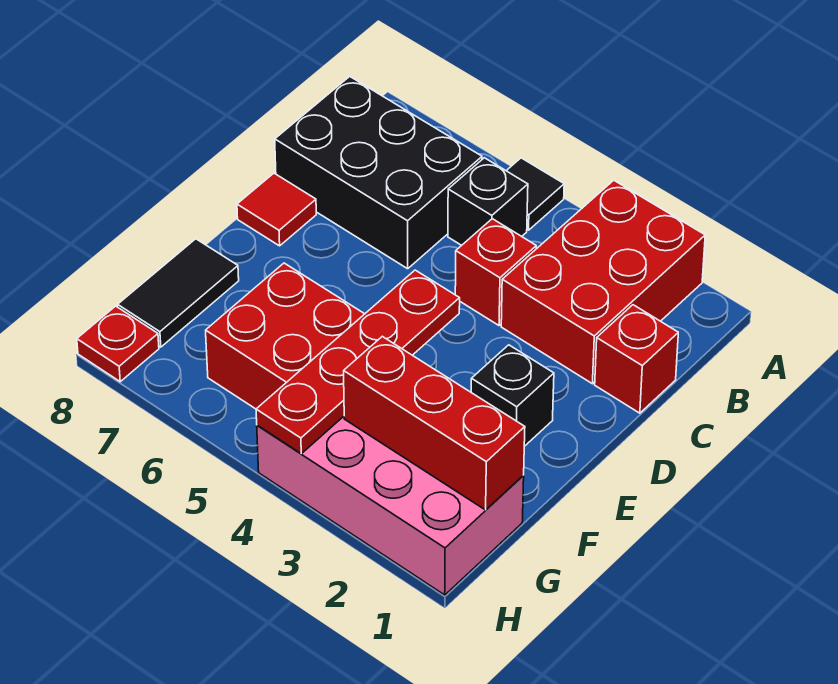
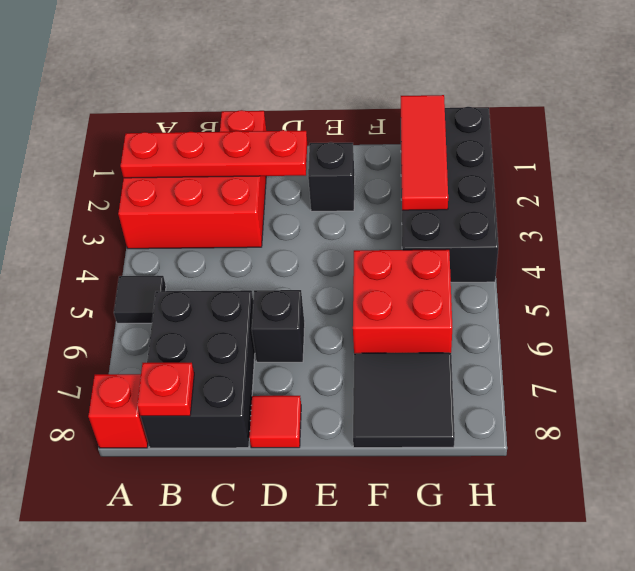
black 1x1 brick [448,158,528,245] -> black 1x1 brick moved to [252,290,305,362]
red 1x1 brick [455,219,536,325] -> red 1x1 brick moved to [88,374,148,448]
red 1x4 plate [256,270,460,453] -> red 1x4 plate moved to [121,130,307,178]
black 1x2 tile [118,239,239,347] -> black 2x2 tile [353,353,455,448]
pink 2x4 brick [257,416,524,595] -> black 2x4 brick [401,107,498,282]
red 1x3 brick [344,336,525,510] -> red 1x3 tile [401,95,448,210]
red 1x1 plate [77,306,159,382] -> red 1x1 plate moved to [137,363,194,416]

